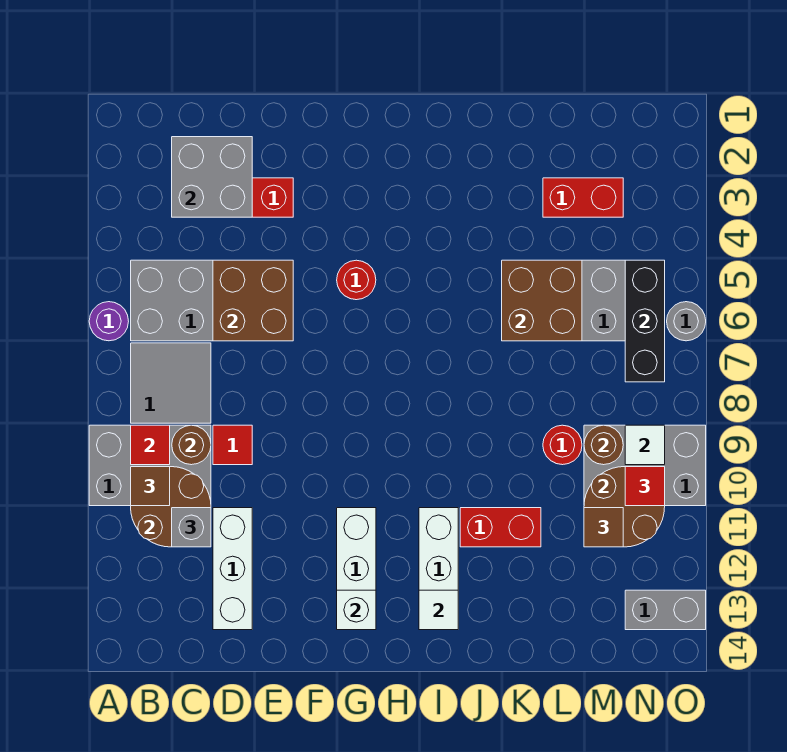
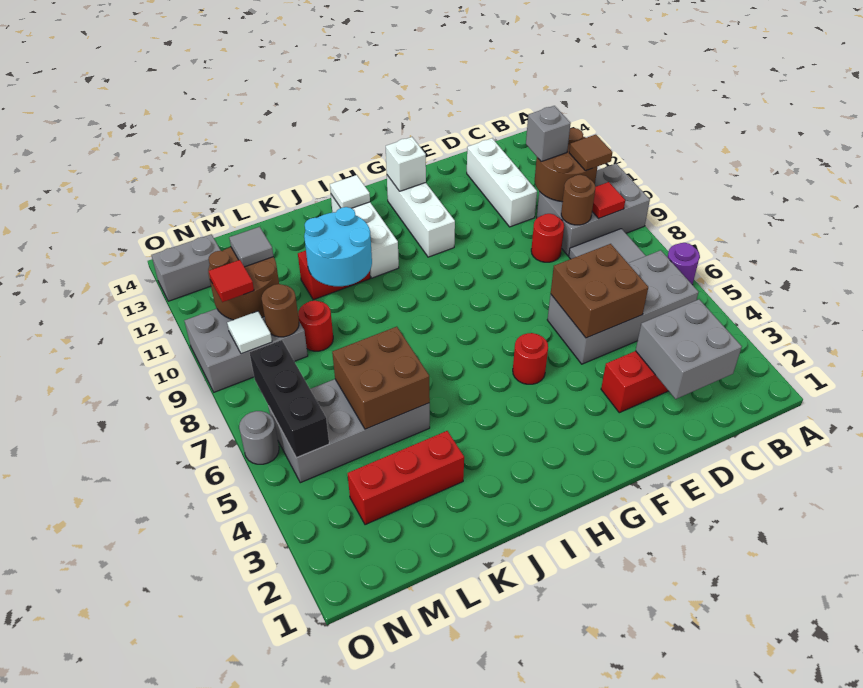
red 1x1 tile [213,425,252,465] -> red 1x1 round brick [531,214,564,262]
none -> cyan 2x2 round brick [304,207,372,286]
red 1x2 brick [543,178,623,217] -> red 1x3 brick [348,431,464,525]
brown 1x1 tile [584,508,623,547] -> grey 1x1 tile [229,227,273,267]

